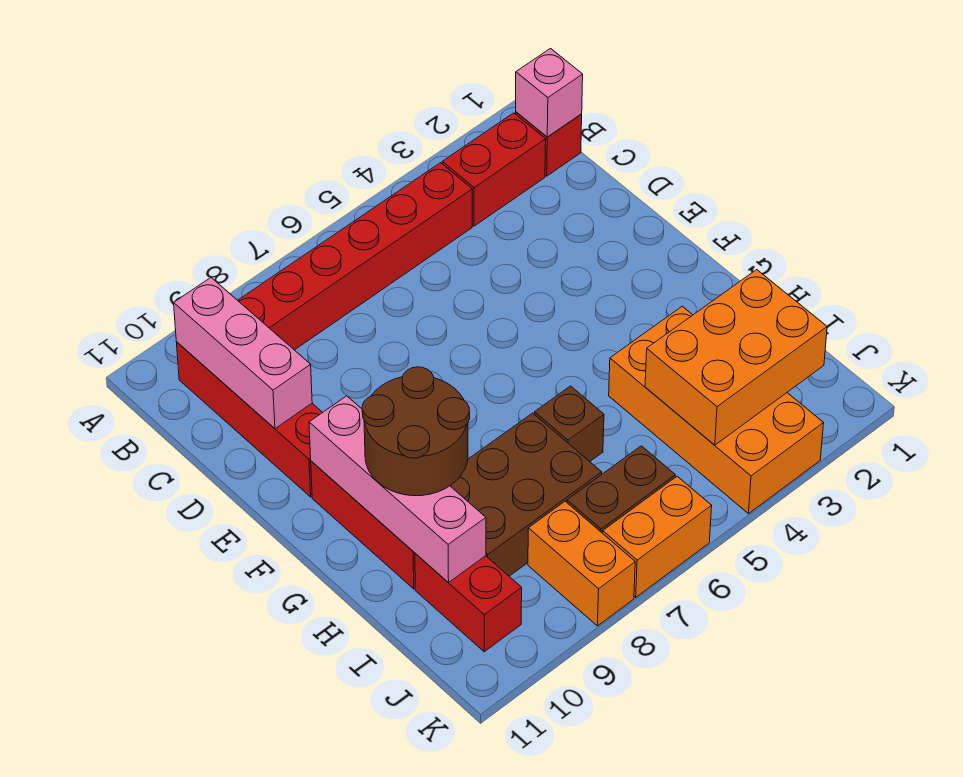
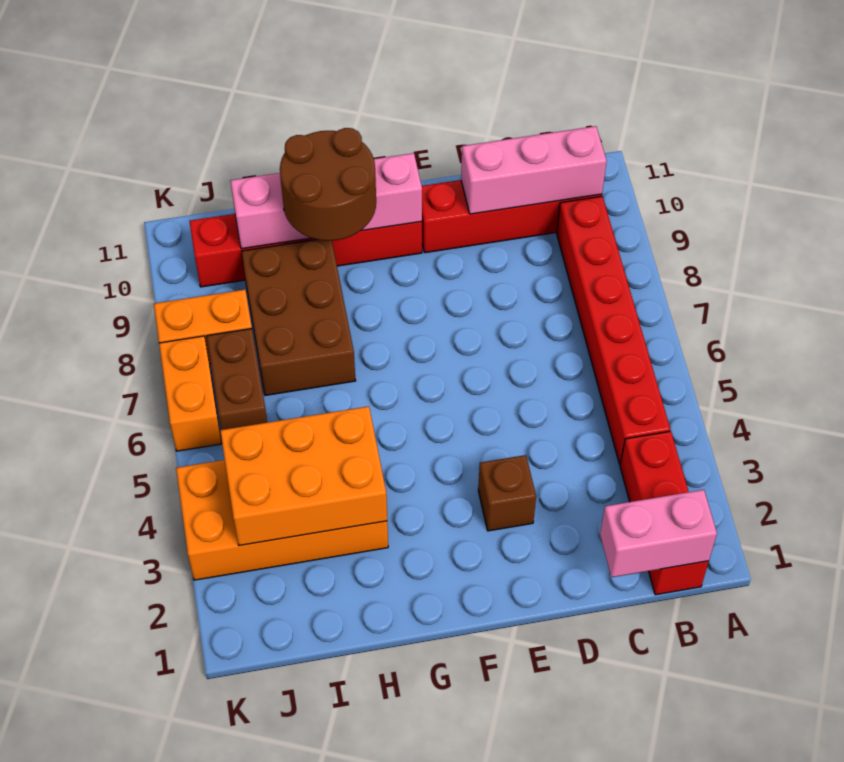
pink 1x1 brick [516,49,583,137] -> pink 1x2 brick [600,490,717,577]
brown 1x1 brick [534,386,604,461] -> brown 1x1 brick moved to [478,455,536,531]
orange 2x3 brick [645,270,827,445] -> orange 2x3 brick turned to [220,406,387,546]

